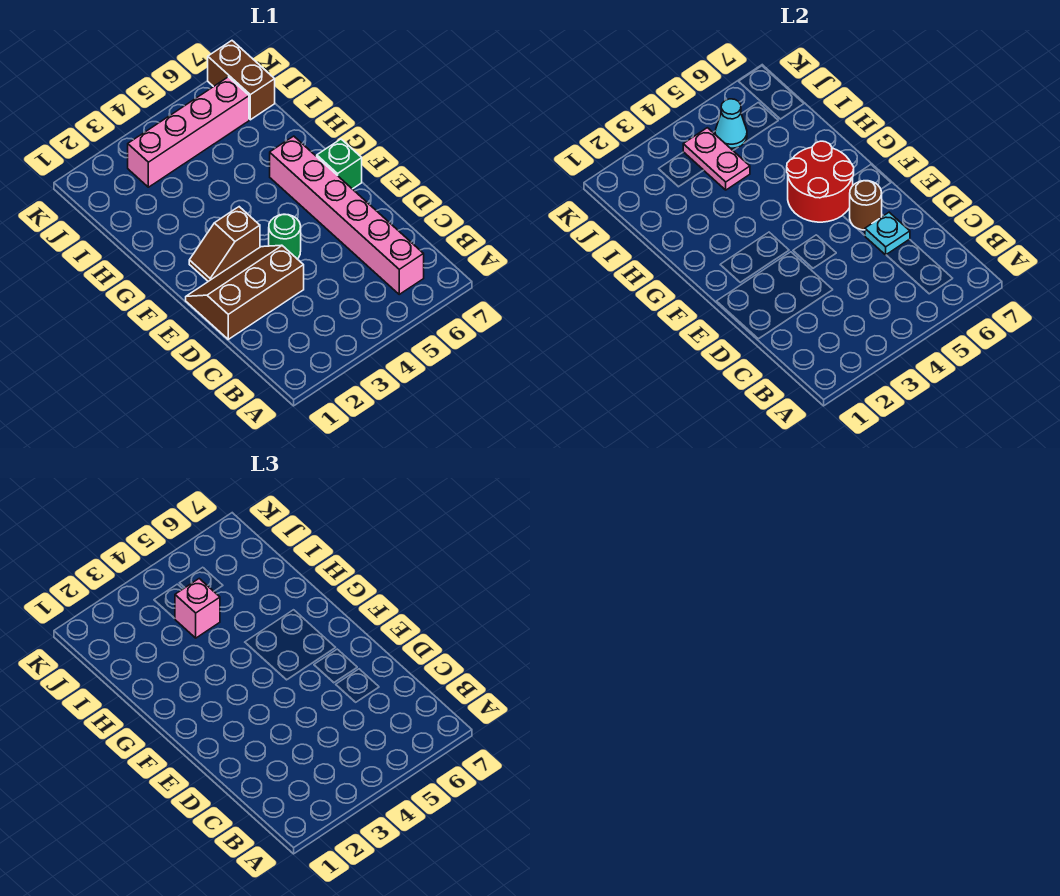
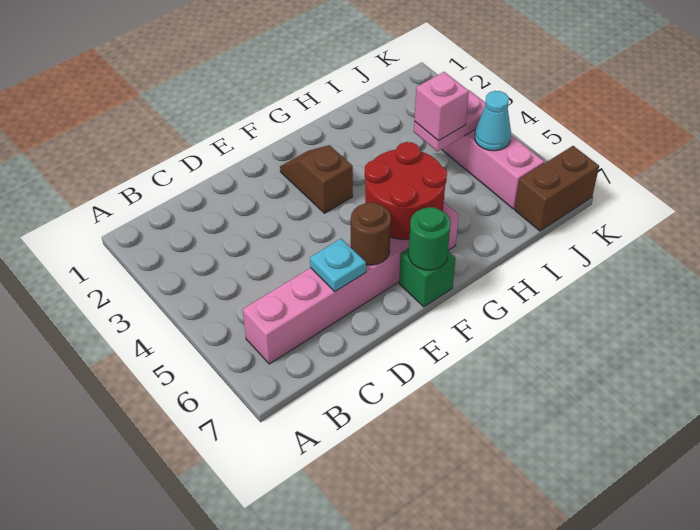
brown 2x3 slope [186,245,304,339] -> none
green 1x1 round brick [269,214,301,259] -> green 1x1 round brick moved to [409,207,451,270]

